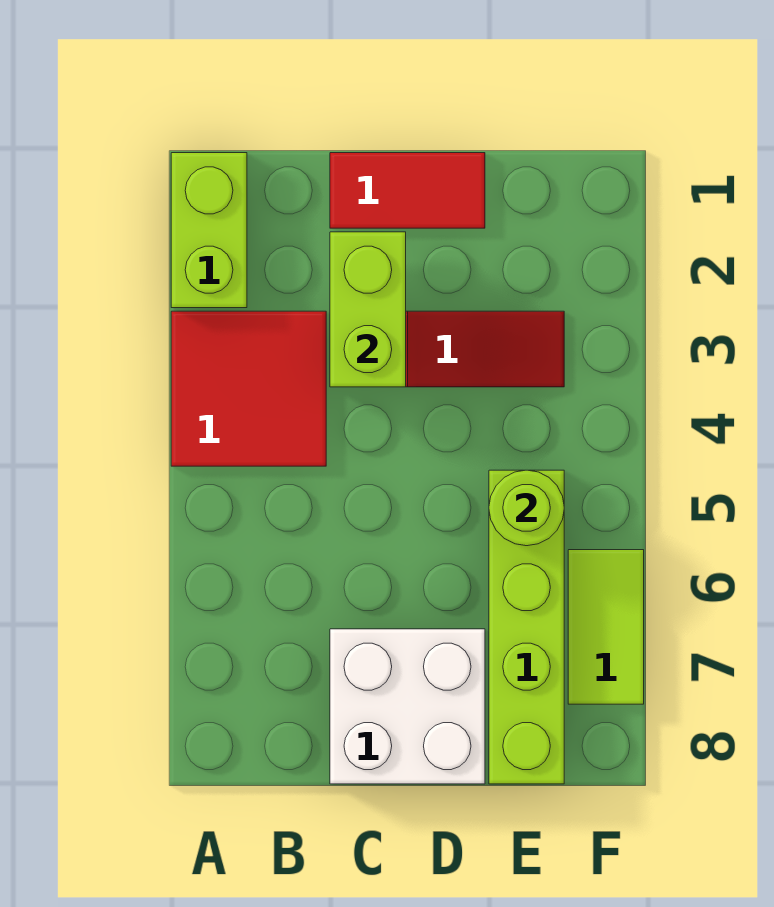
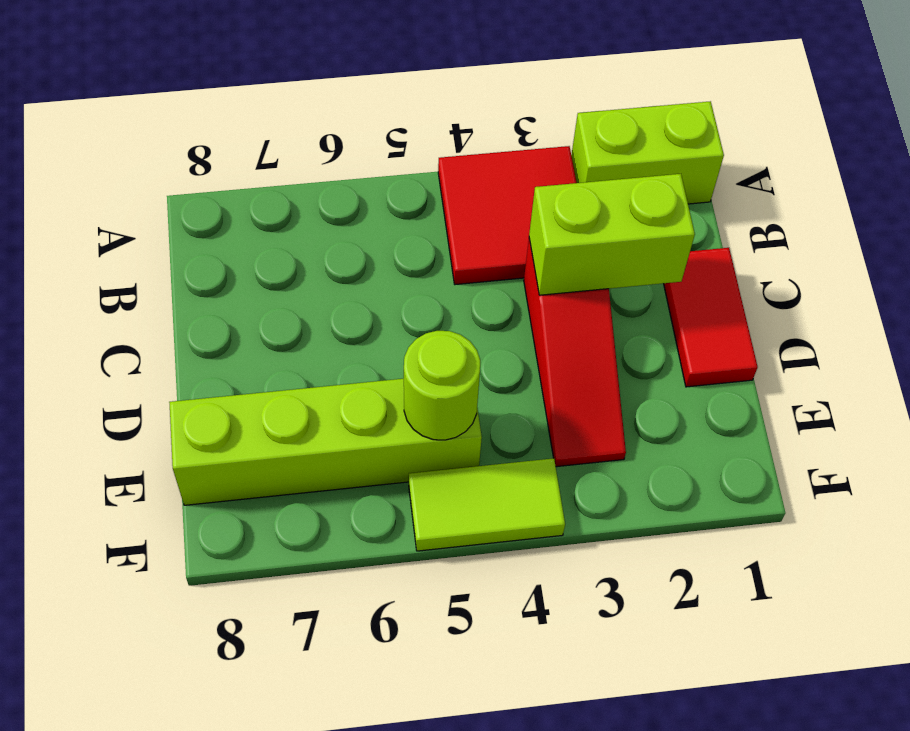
white 2x2 brick [330,629,485,784] -> none
lime 1x2 tile [568,550,644,704] -> lime 1x2 tile moved to [409,458,565,551]

